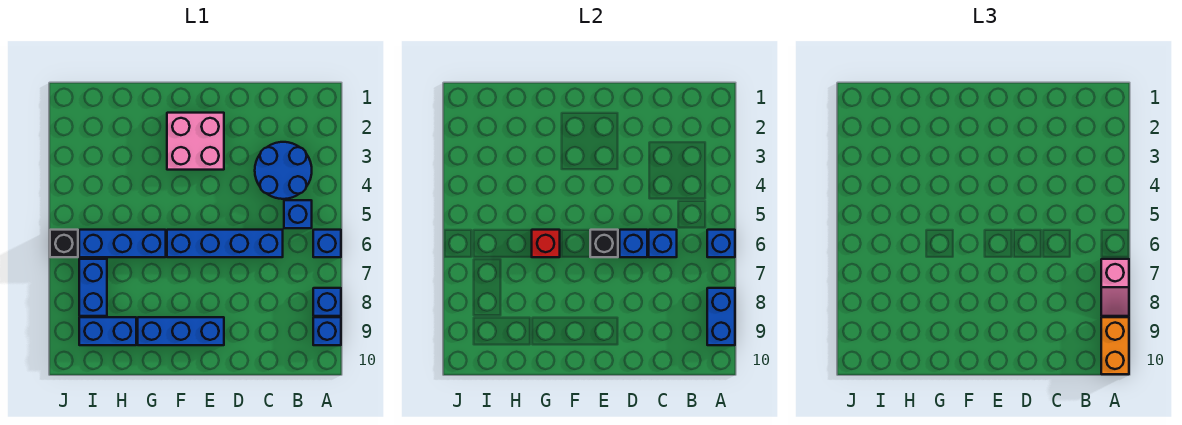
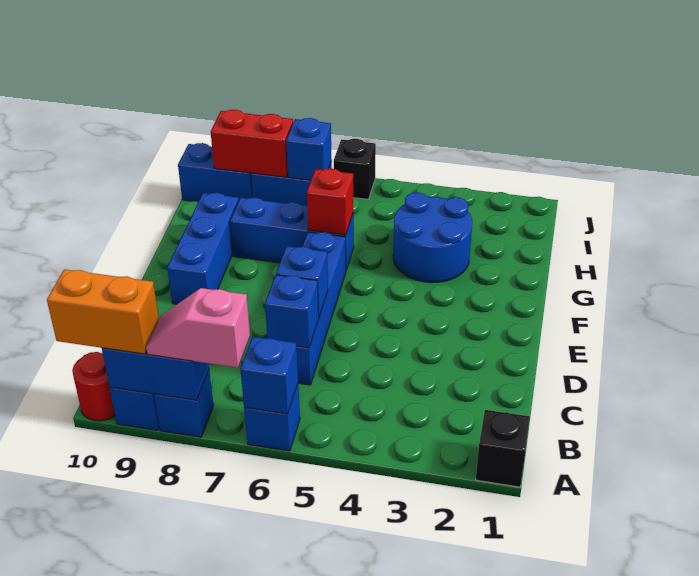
none -> red 1x1 round brick [72,352,115,421]
blue 2x2 round brick [255,142,312,199] -> blue 2x2 round brick moved to [393,193,472,283]
blue 1x1 brick [284,200,312,228] -> blue 1x1 brick moved to [286,118,332,180]
pink 2x2 brick [167,113,224,170] -> none
black 1x1 brick [590,230,618,257] -> black 1x1 brick moved to [476,410,530,487]
blue 1x3 brick [79,230,166,257] -> blue 1x3 brick turned to [230,198,354,270]
blue 1x2 brick [79,317,136,345] -> blue 1x2 brick turned to [178,143,253,202]
none -> red 1x2 brick [211,110,293,177]

